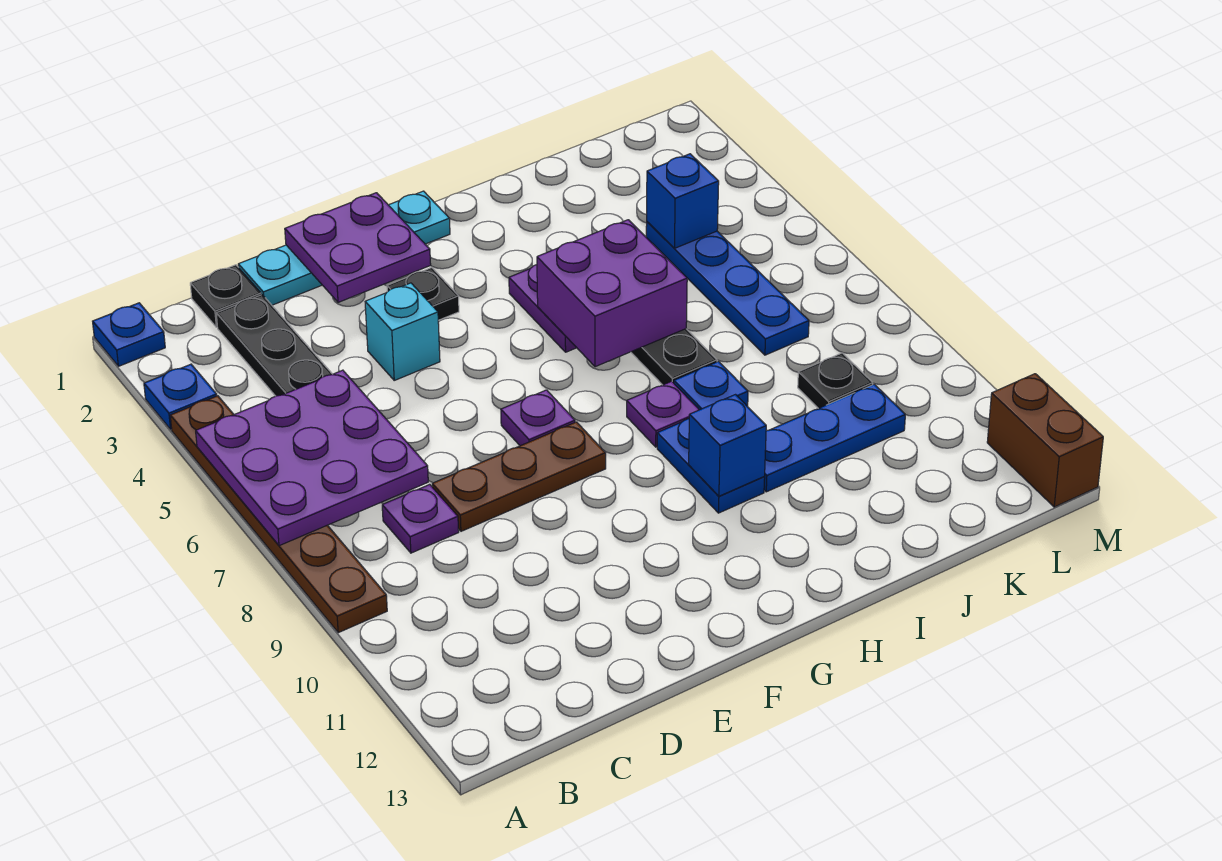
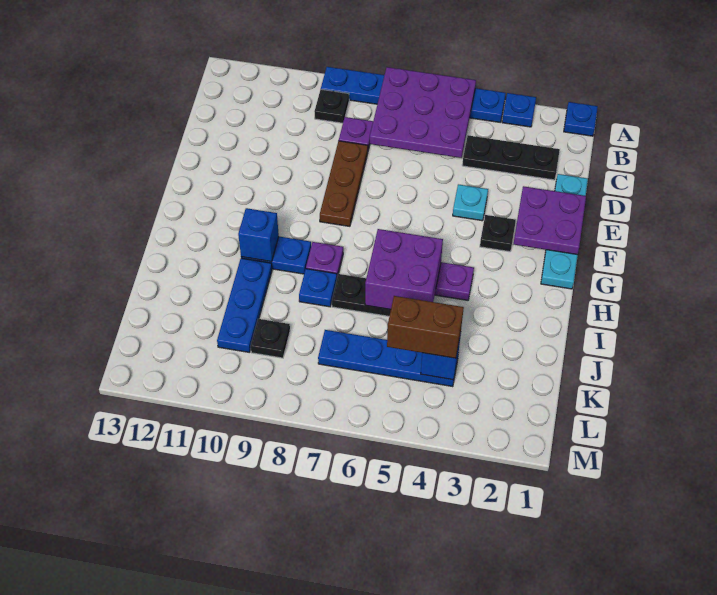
brown 1x6 plate [170,396,387,633] -> blue 1x6 plate [321,67,506,122]
black 1x1 plate [190,265,261,327] -> black 1x1 plate moved to [314,89,349,123]
cyan 1x1 brick [365,283,440,380] -> cyan 1x1 plate [453,184,488,221]
purple 1x1 plate [501,390,575,446] -> none
brown 1x2 brick [987,374,1103,507] -> brown 1x2 brick moved to [387,296,464,358]

